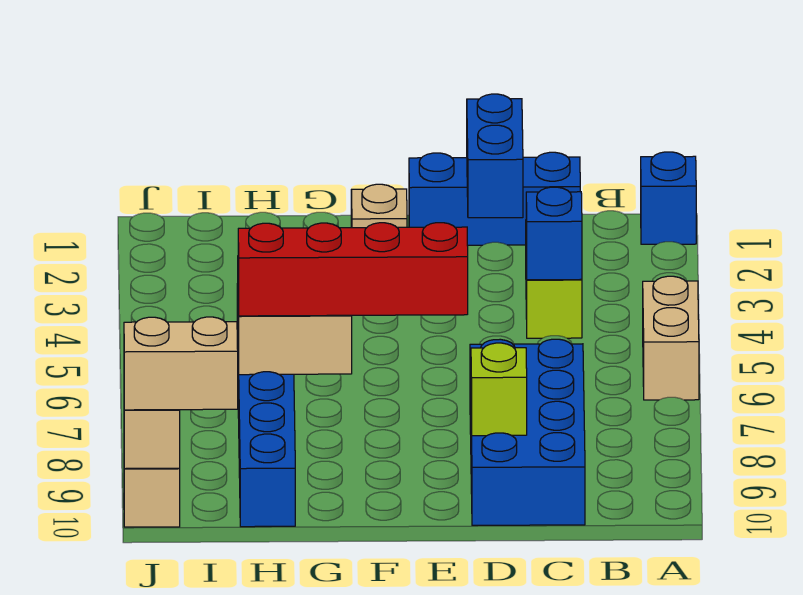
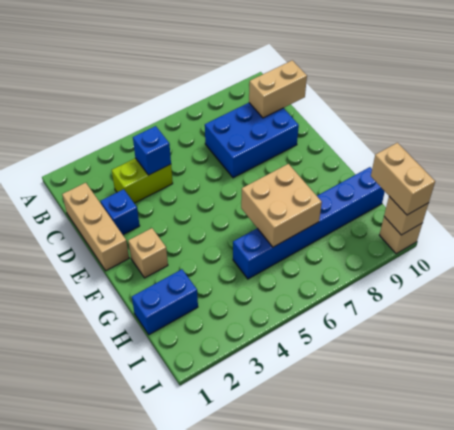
blue 1x1 brick [641,152,696,244] -> blue 1x1 brick moved to [101,189,140,235]
tan 1x2 brick [643,276,699,400] -> tan 1x2 brick moved to [249,60,307,118]
blue 1x3 brick [409,152,580,245] -> tan 1x3 brick [62,183,129,271]
blue 2x4 brick [470,339,585,525] -> blue 2x3 brick [205,103,299,178]
blue 1x2 brick [467,94,523,218] -> blue 1x2 brick moved to [132,269,198,335]
lime 1x1 brick [471,343,527,436] -> none
red 1x4 brick [238,223,468,316] -> none

